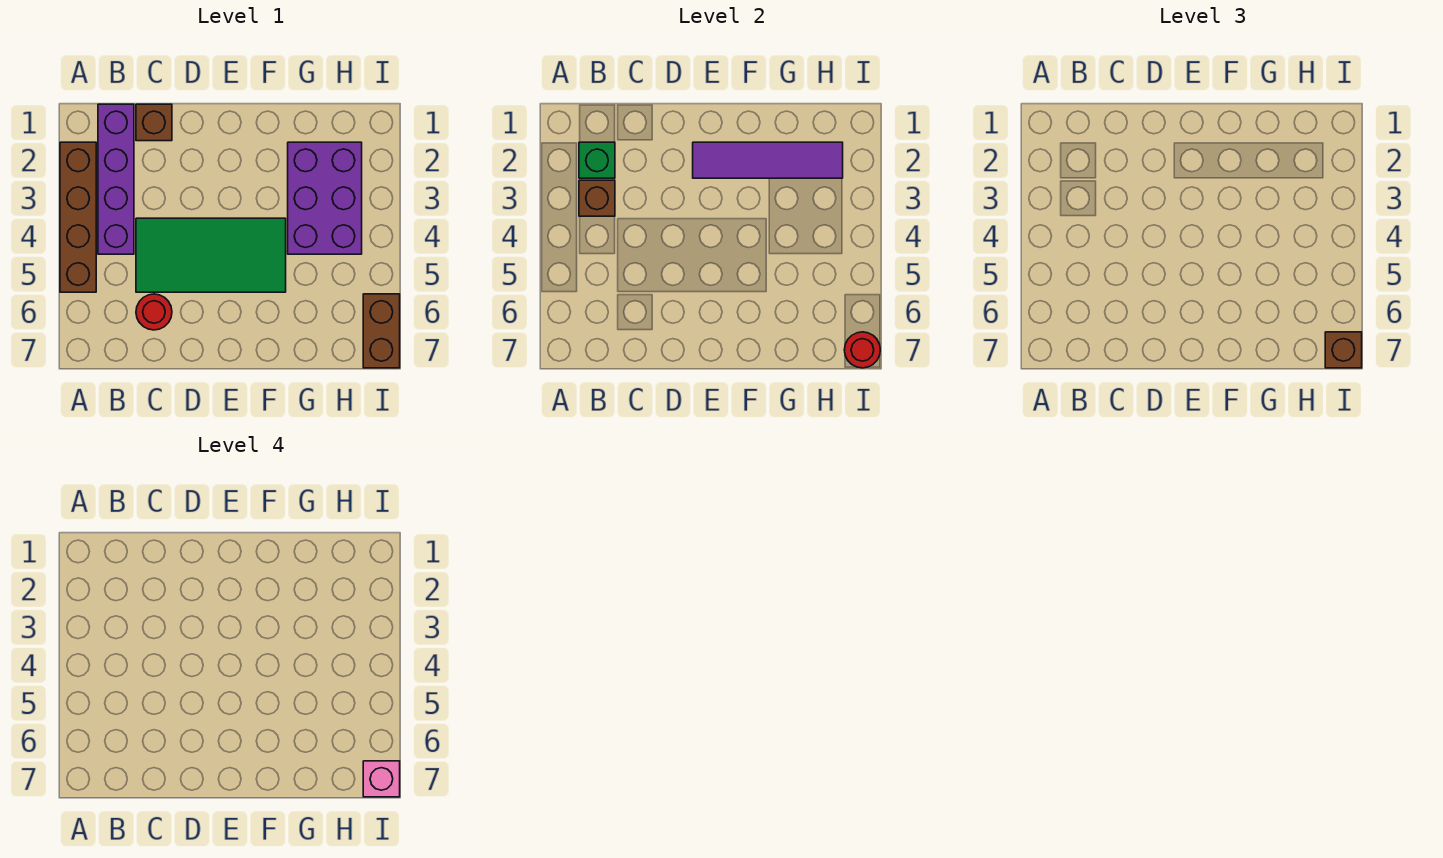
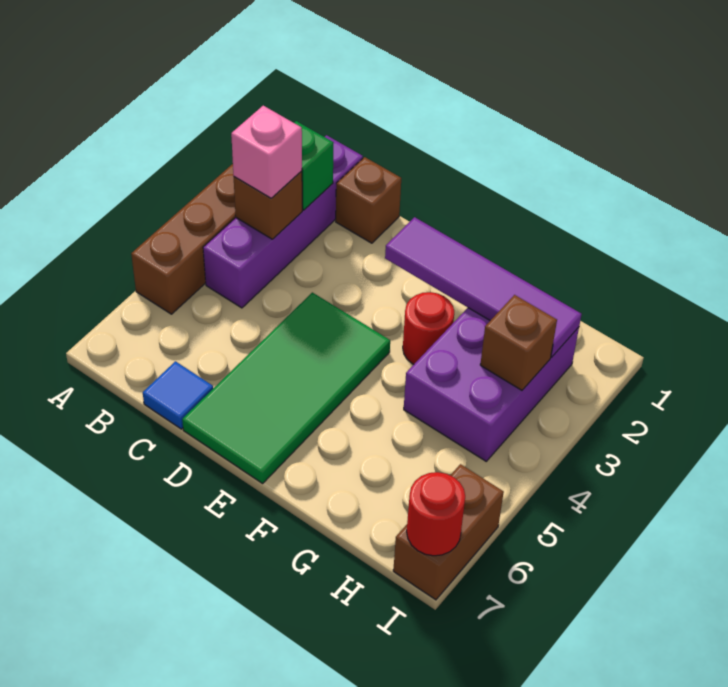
green 2x4 tile [136,218,286,292] -> green 2x4 tile turned to [182,292,390,483]
red 1x1 round brick [136,294,172,330] -> red 1x1 round brick moved to [403,292,454,364]
none -> blue 1x1 tile [143,361,213,429]
brown 1x1 brick [1325,332,1362,368] -> brown 1x1 brick moved to [480,295,557,390]
pink 1x1 brick [363,761,400,797] -> pink 1x1 brick moved to [231,106,302,198]

